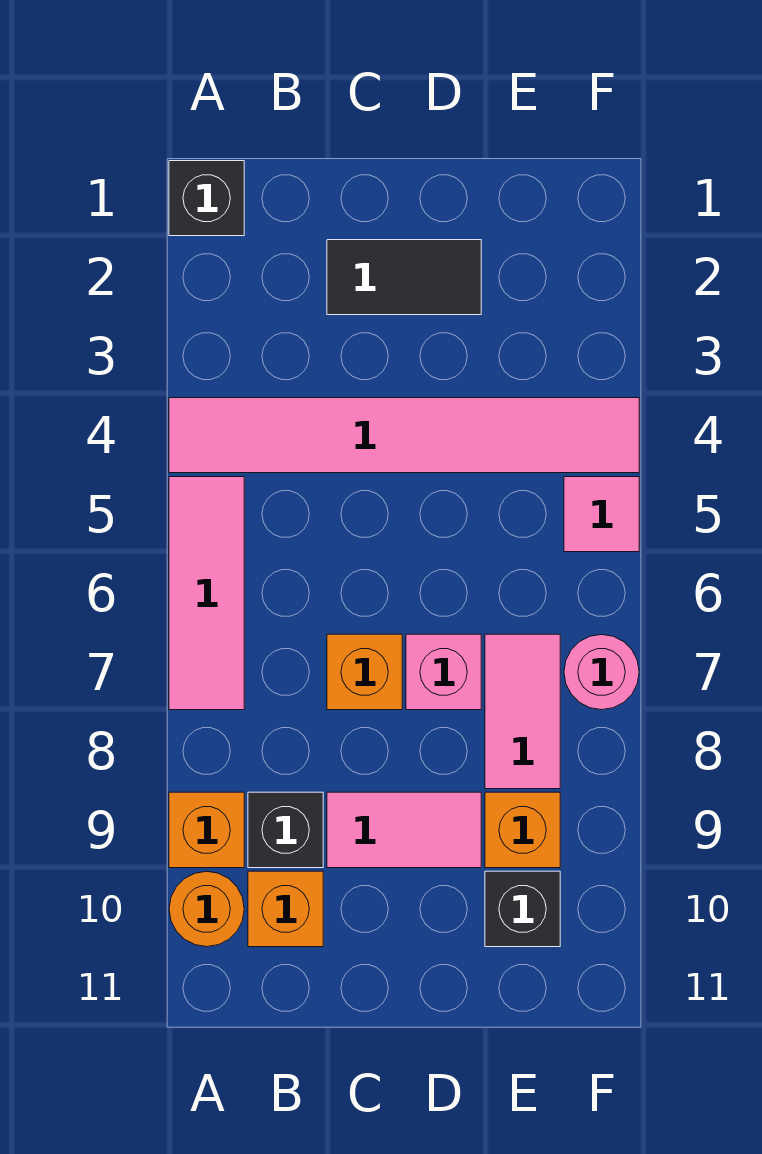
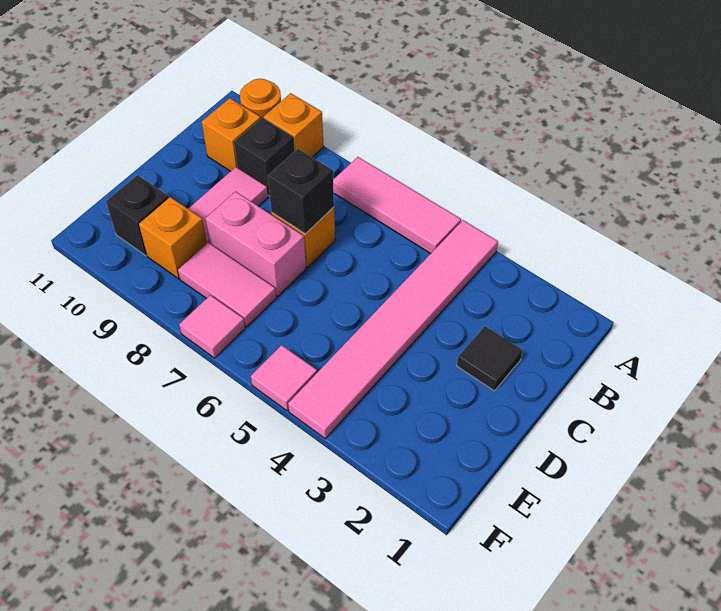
black 1x1 brick [169,161,244,236] -> black 1x1 brick moved to [268,149,334,234]
black 1x2 tile [327,240,481,315] -> black 1x1 tile [457,326,523,391]
pink 1x1 brick [406,634,481,710] -> pink 1x2 brick [206,192,306,296]
pink 1x1 round brick [564,635,639,710] -> pink 1x1 tile [179,295,245,358]

